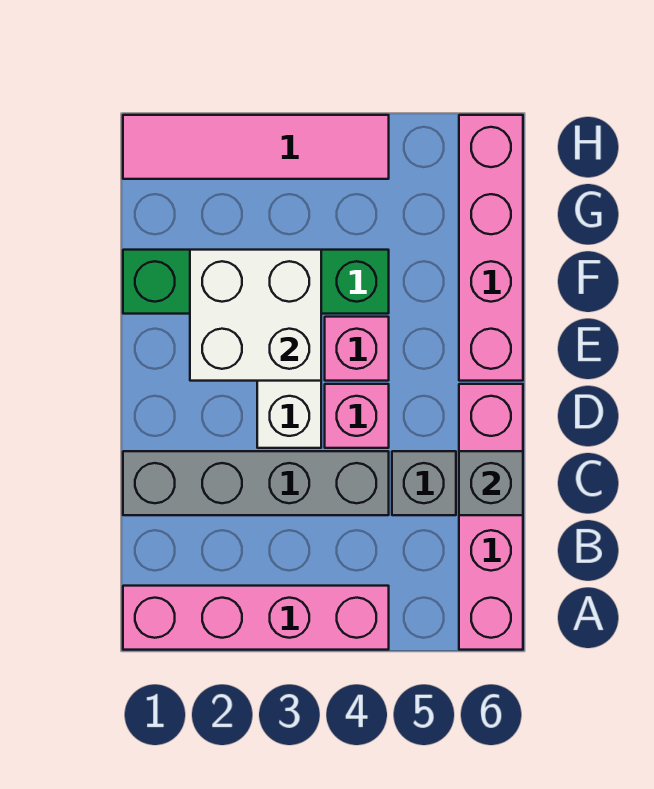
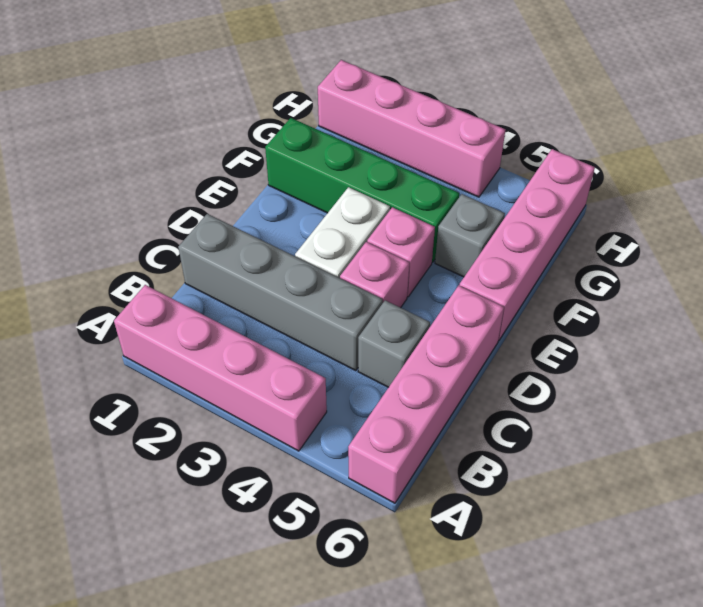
grey 1x1 brick [459,451,523,515] -> grey 1x1 brick moved to [435,194,505,277]
white 2x2 brick [190,250,321,381] -> none
pink 1x4 tile [123,115,389,179] -> pink 1x4 brick [318,60,505,197]

